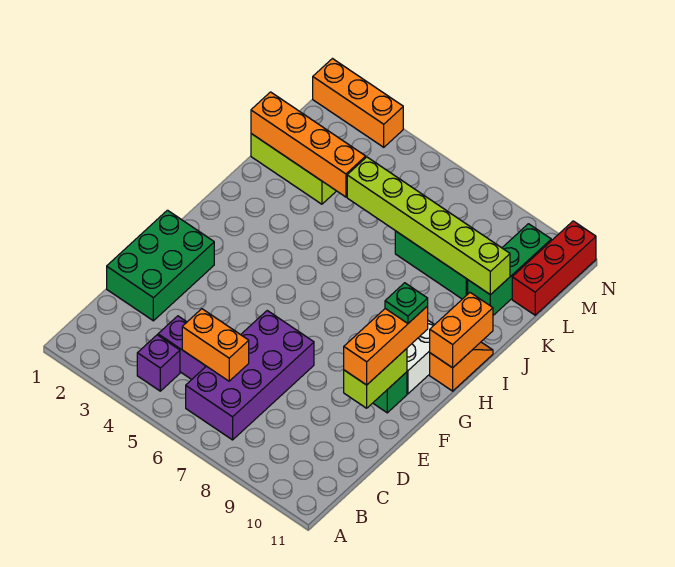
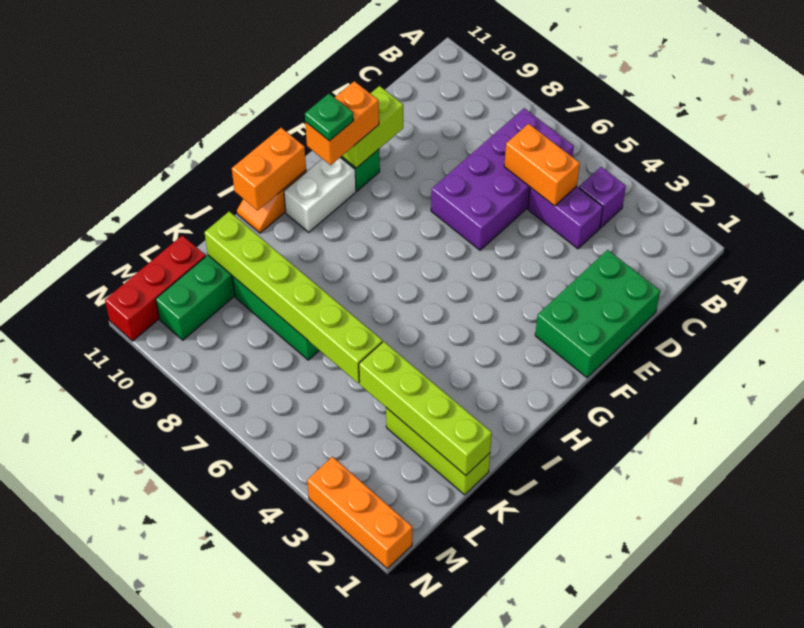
orange 1x3 brick [344,306,428,385] -> orange 1x2 brick [305,81,379,165]
orange 1x4 brick [251,92,366,197] -> lime 1x4 brick [359,341,492,475]

